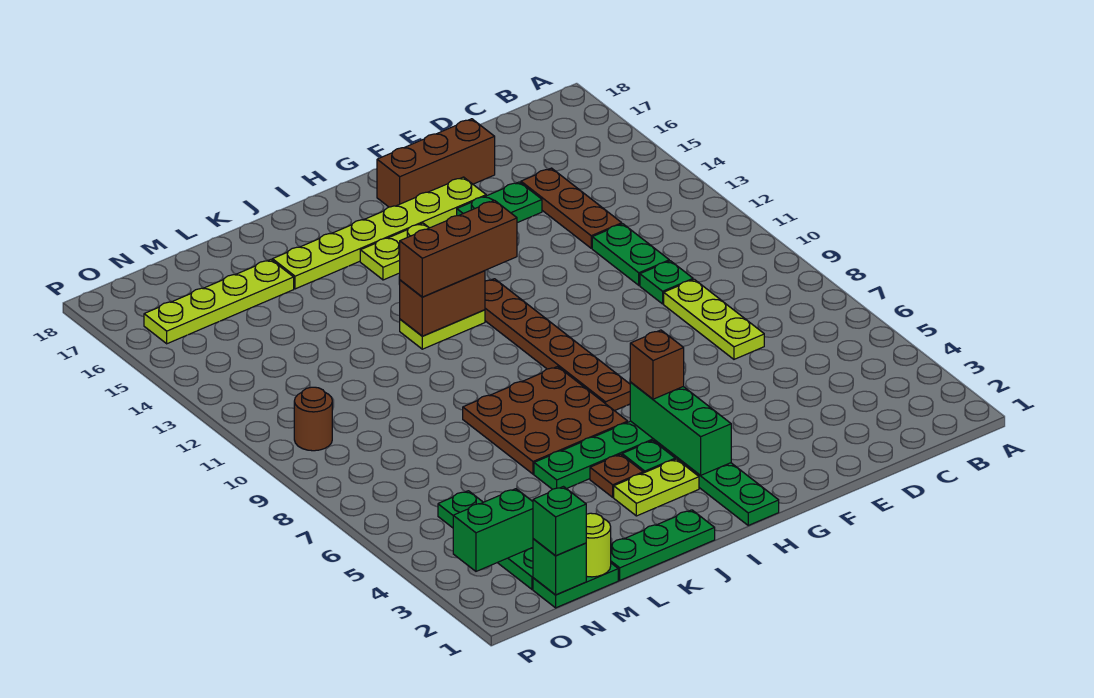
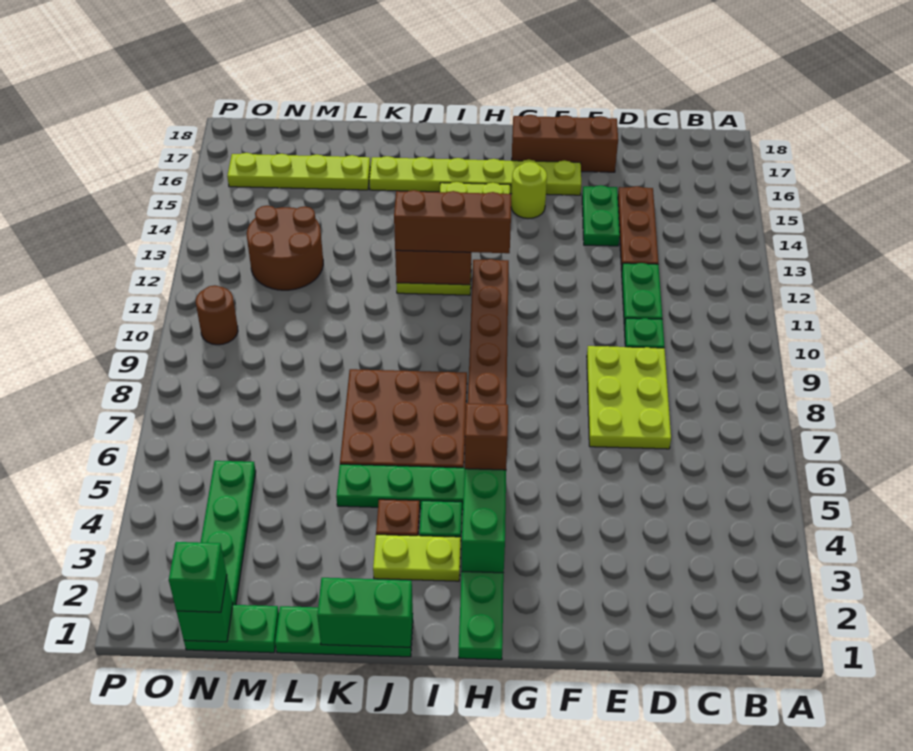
lime 1x3 plate [664,279,764,359] -> lime 2x3 plate [587,346,671,449]
green 1x2 plate [457,182,542,223] -> green 1x2 plate turned to [582,185,620,246]
lime 1x1 round brick [586,513,611,577] -> lime 1x1 round brick moved to [511,162,547,218]
none -> brown 2x2 round brick [247,206,323,290]
green 1x2 brick [453,489,533,571] -> green 1x2 brick moved to [317,578,413,647]

